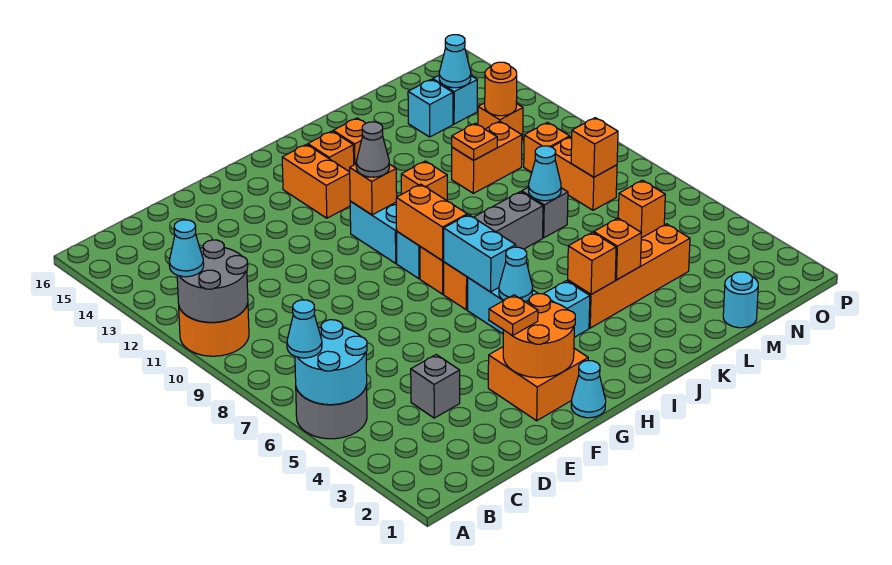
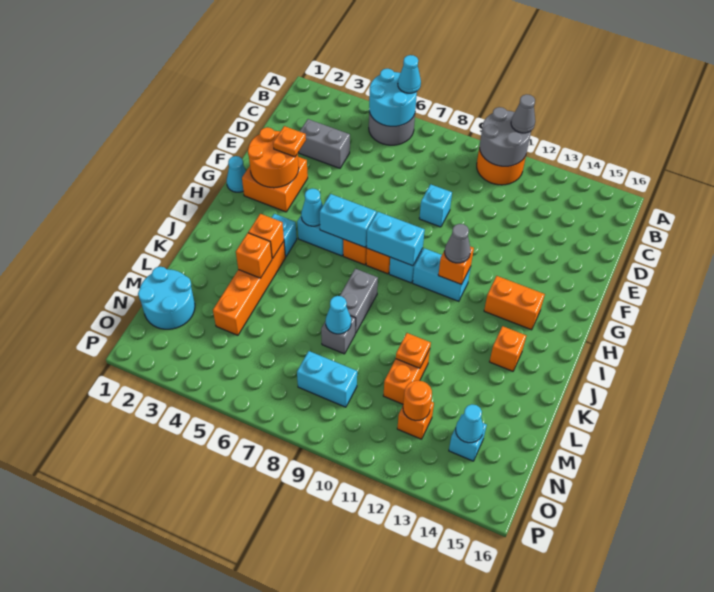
cyan 1x1 cone [169,220,204,277] -> grey 1x1 cone [511,94,535,133]
grey 1x1 brick [411,355,460,418] -> grey 1x2 brick [299,119,350,168]
orange 1x2 brick [396,184,467,261] -> cyan 1x2 brick [367,212,425,266]
orange 1x1 brick [308,131,354,172] -> none
orange 1x1 brick [401,161,447,200] -> none
cyan 1x1 round brick [723,272,758,328] -> cyan 2x2 round brick [138,267,195,329]
cyan 1x1 brick [408,79,453,137] -> cyan 1x1 brick moved to [419,184,452,227]
orange 1x1 brick [618,180,665,238] -> none
orange 1x2 brick [552,137,617,210] -> cyan 1x2 brick [297,351,357,407]
orange 1x1 brick [571,118,618,177] -> none
orange 1x1 brick [524,122,570,172] -> none

